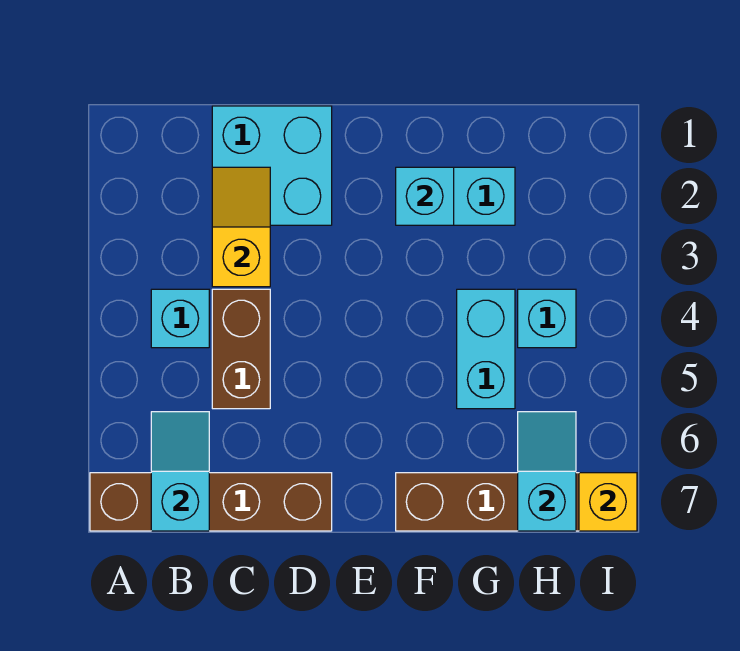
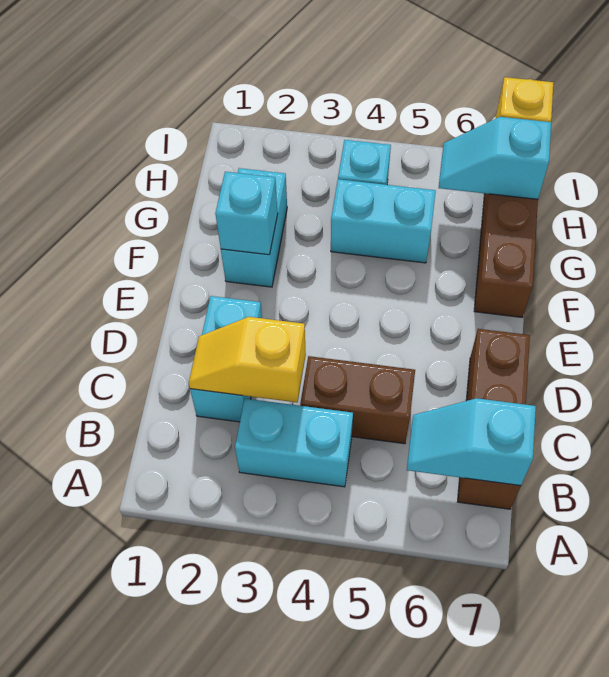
brown 1x4 brick [90,473,332,531] -> brown 1x3 brick [458,329,530,509]
cyan 1x1 brick [151,289,209,348] -> cyan 1x2 brick [235,399,353,487]
cyan 2x2 brick [212,106,332,225] -> cyan 1x2 brick [190,296,262,422]

